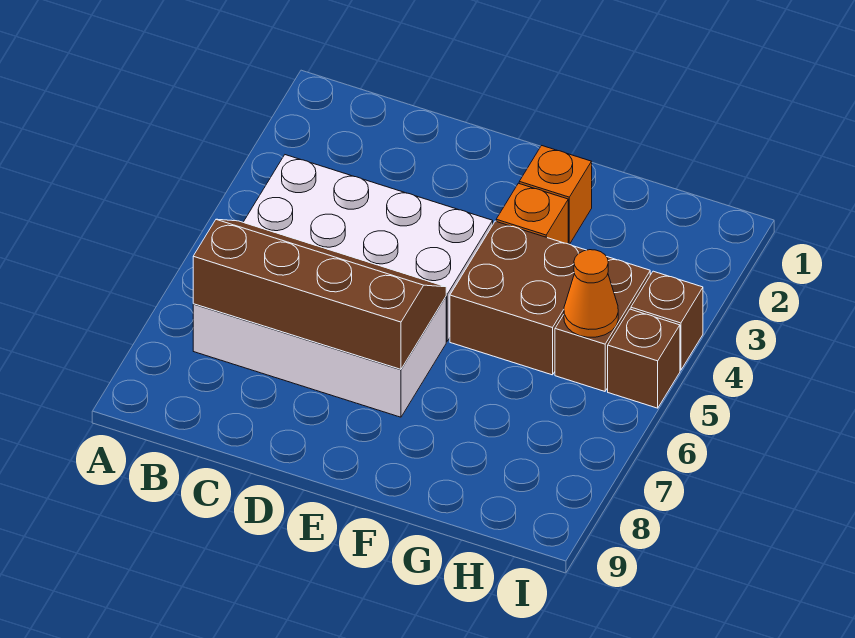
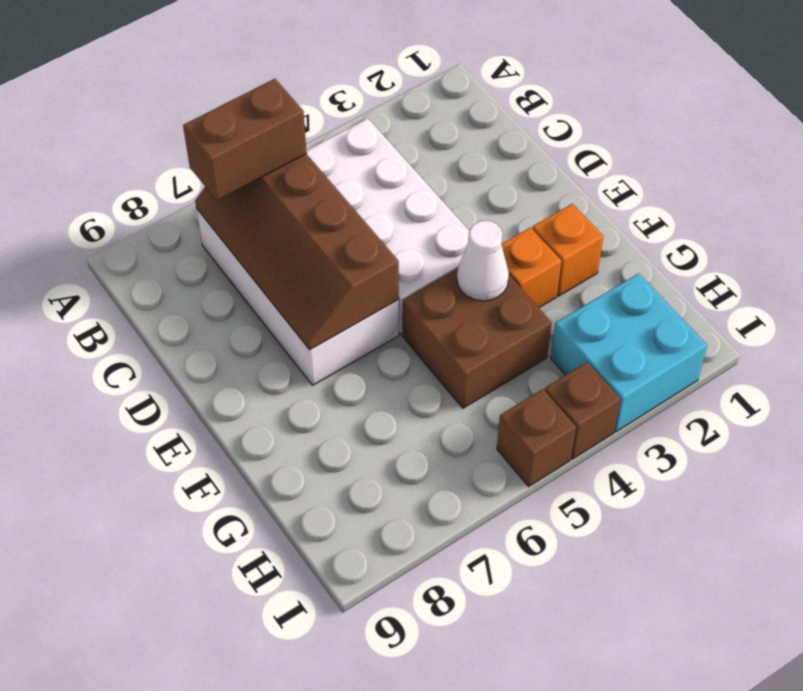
brown 2x4 slope [193,219,446,369] -> brown 2x4 slope turned to [195,154,399,350]
none -> white 1x1 cone [457,221,509,301]
none -> cyan 2x2 brick [551,273,707,432]
brown 1x2 brick [555,257,650,391] -> brown 1x2 brick moved to [183,79,307,200]
orange 1x1 cone [564,250,618,337] -> none

